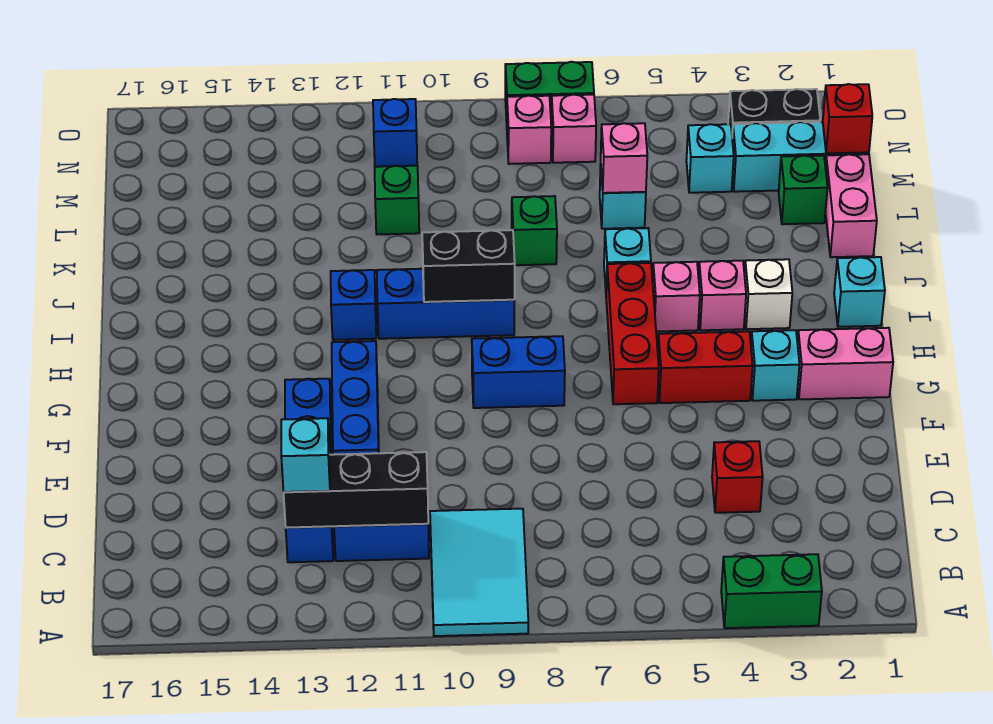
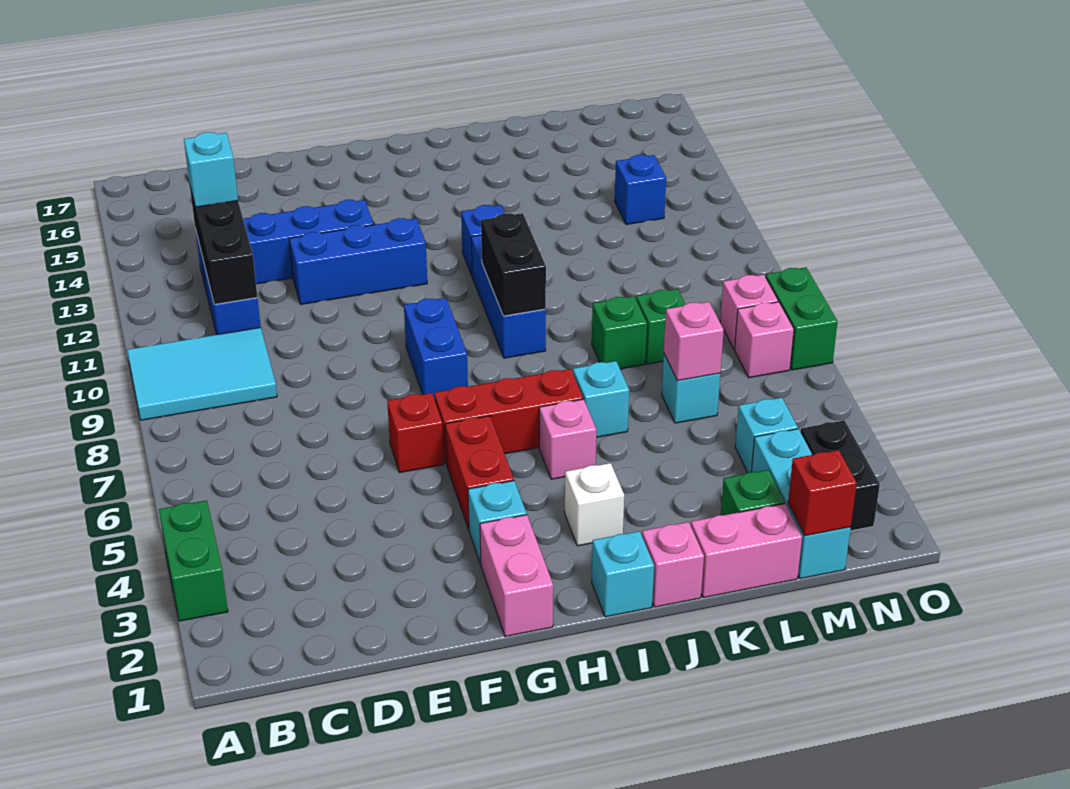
red 1x1 brick [712,441,763,513] -> red 1x1 brick moved to [387,393,444,473]
pink 1x1 brick [698,261,746,330] -> pink 1x1 brick moved to [642,522,704,607]
green 1x1 brick [375,166,419,234] -> green 1x1 brick moved to [636,289,685,364]
blue 1x1 brick [373,99,417,167] -> blue 1x1 brick moved to [615,155,666,224]

